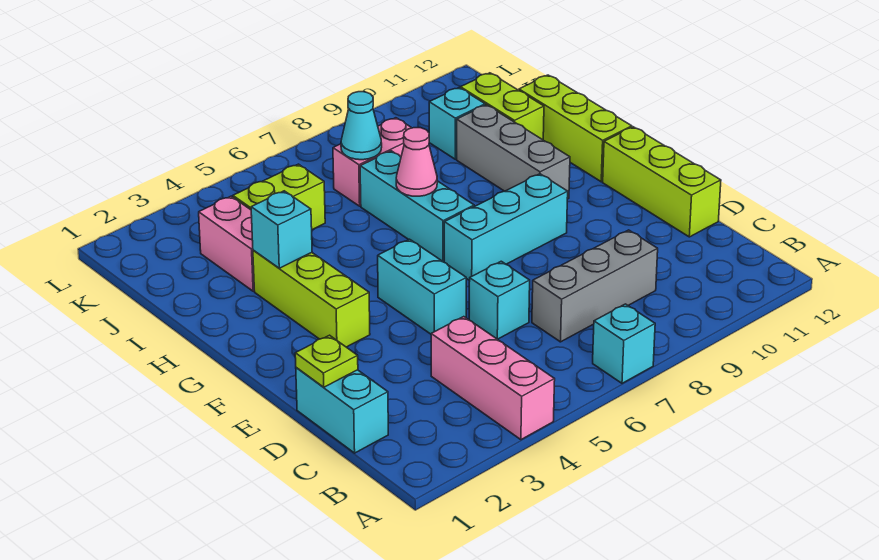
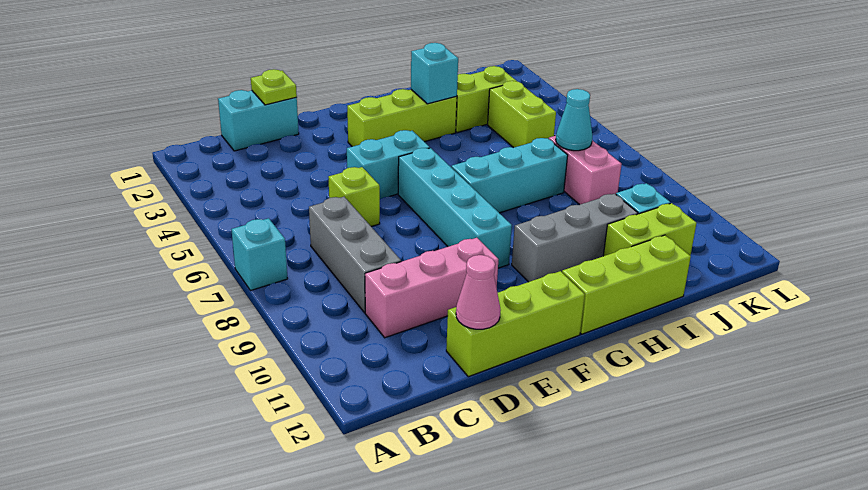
pink 1x3 brick [431,317,555,440] -> pink 1x3 brick moved to [365,238,499,338]
cyan 1x1 brick [469,261,530,339] -> lime 1x1 brick [328,167,380,227]
cyan 1x3 brick [444,174,568,281] -> cyan 1x4 brick [398,148,512,268]
pink 1x1 cone [396,128,437,196] -> pink 1x1 cone moved to [456,255,501,329]
pink 1x2 brick [199,196,254,291] -> lime 1x2 brick [456,66,516,133]

